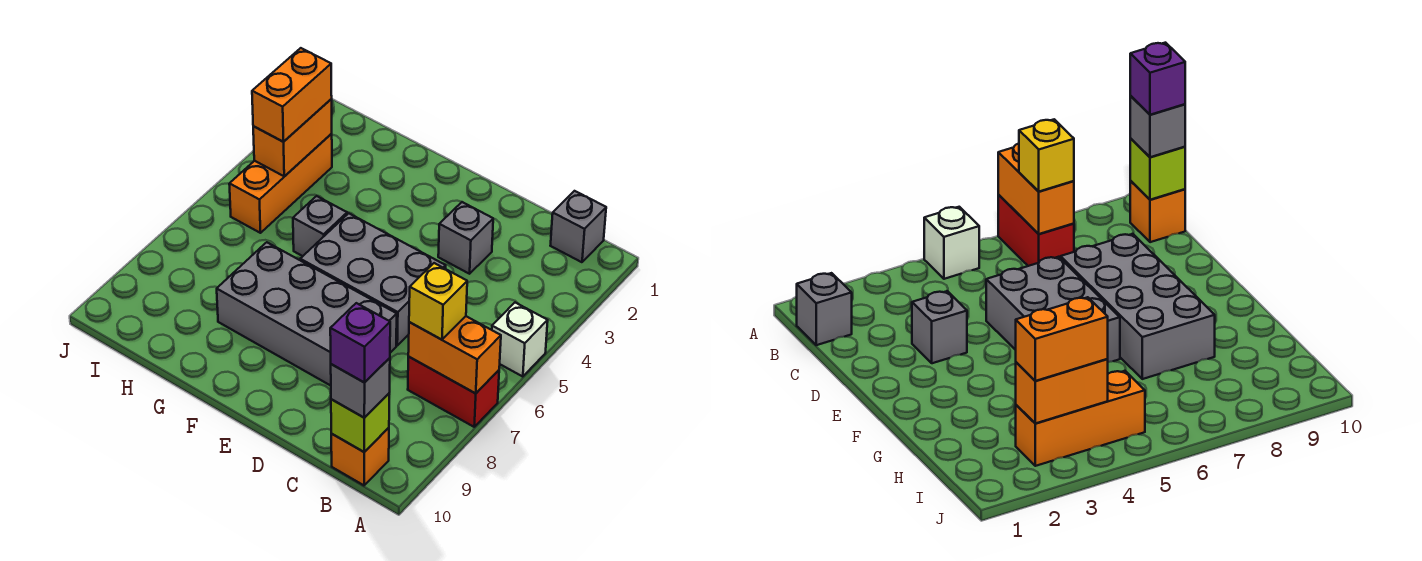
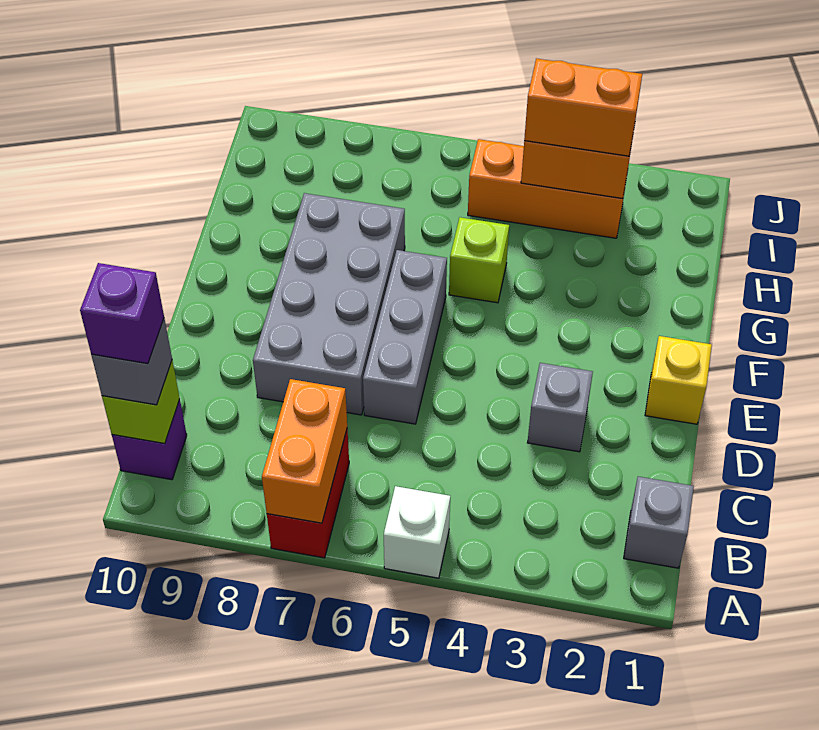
yellow 1x1 brick [409,263,467,339] -> yellow 1x1 brick moved to [645,336,712,424]
orange 1x1 brick [331,428,389,485] -> purple 1x1 brick [112,399,187,480]
grey 2x3 brick [300,213,446,345] -> grey 1x3 brick [363,250,447,424]
grey 1x1 brick [293,196,347,256] -> lime 1x1 brick [449,217,509,303]

